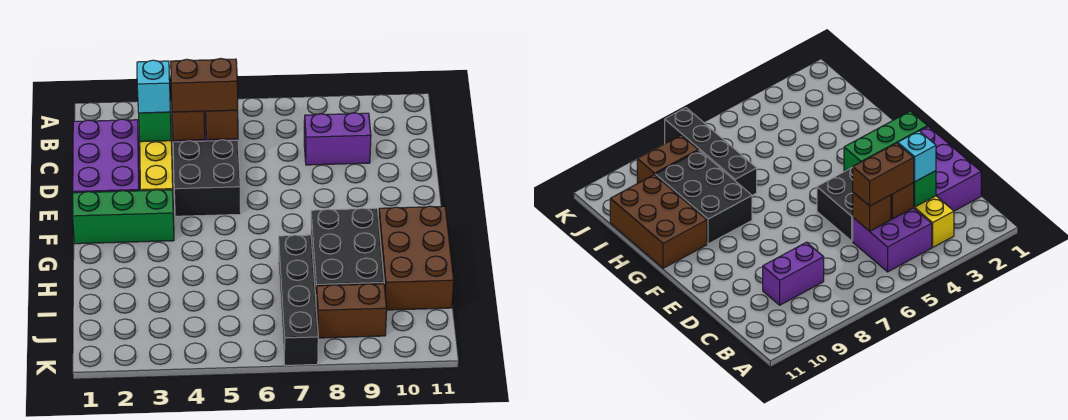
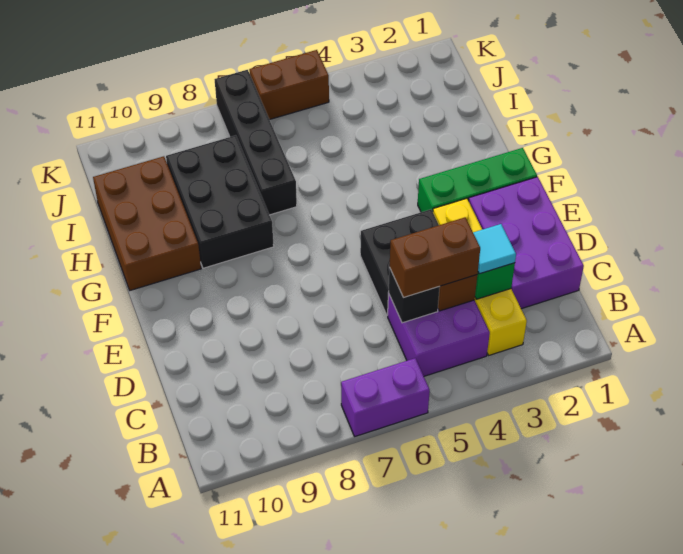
cyan 1x1 brick [137,60,171,113] -> cyan 1x1 tile [473,224,516,274]
brown 1x1 brick [205,110,238,140] -> black 1x1 brick [388,267,440,323]
purple 1x2 brick [304,113,371,165] -> purple 1x2 brick moved to [341,358,430,436]
brown 1x2 brick [316,284,387,338] -> brown 1x2 brick moved to [249,50,329,120]

